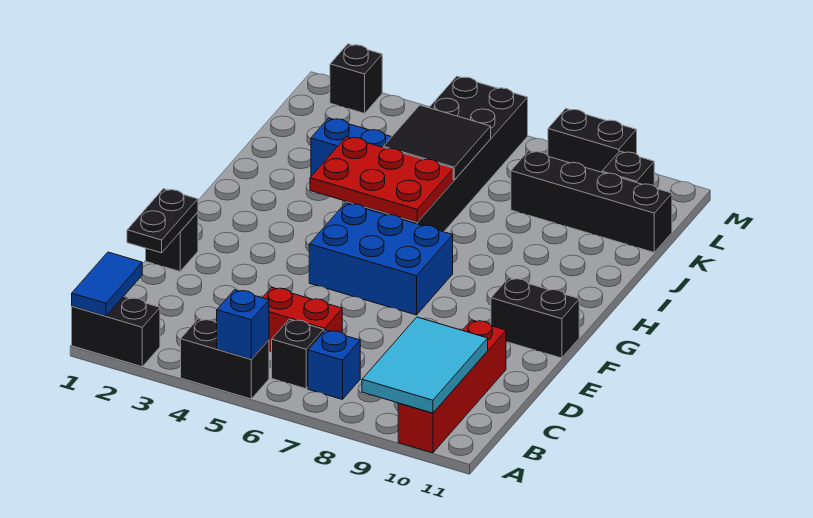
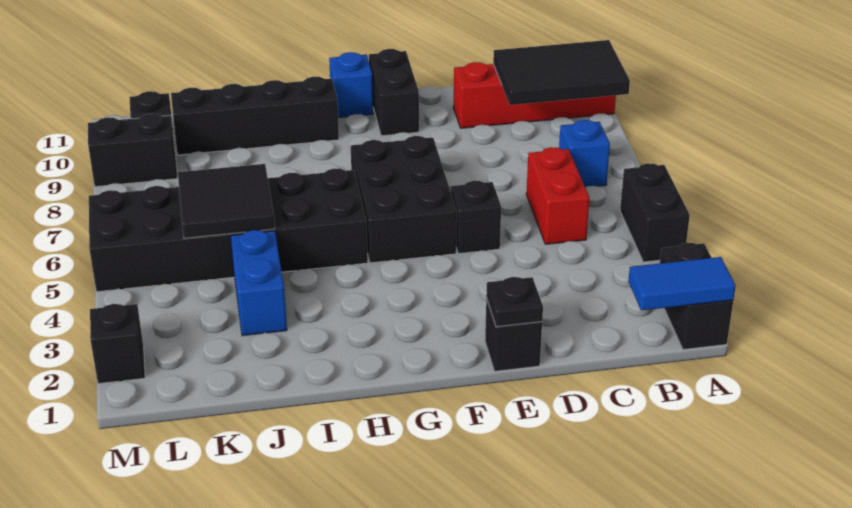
blue 1x1 brick [217,290,269,359] -> blue 1x1 brick moved to [329,52,373,118]
cyan 2x3 tile [362,317,488,413] -> black 2x3 tile [493,40,630,105]
black 1x1 brick [272,319,324,389] -> black 1x1 brick moved to [451,181,501,254]
black 1x2 plate [127,189,198,253] -> black 1x1 plate [486,277,543,327]
blue 2x3 brick [309,203,453,315] -> black 2x3 brick [351,136,457,263]
red 2x3 plate [310,137,453,222] -> none
black 1x4 brick [511,151,672,252] -> black 1x4 brick turned to [171,77,339,155]
black 1x2 brick [548,109,637,172] -> black 1x2 brick turned to [88,114,177,187]

